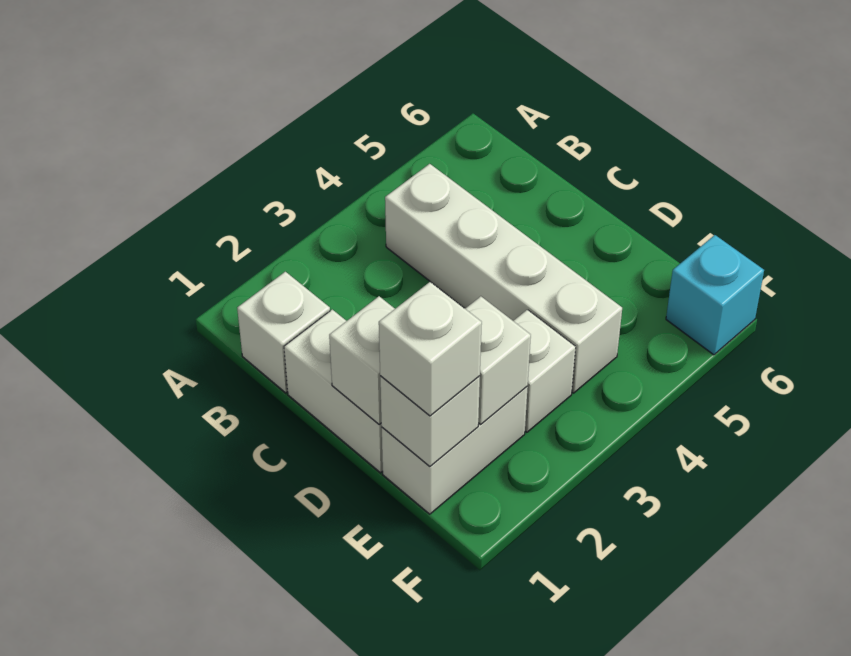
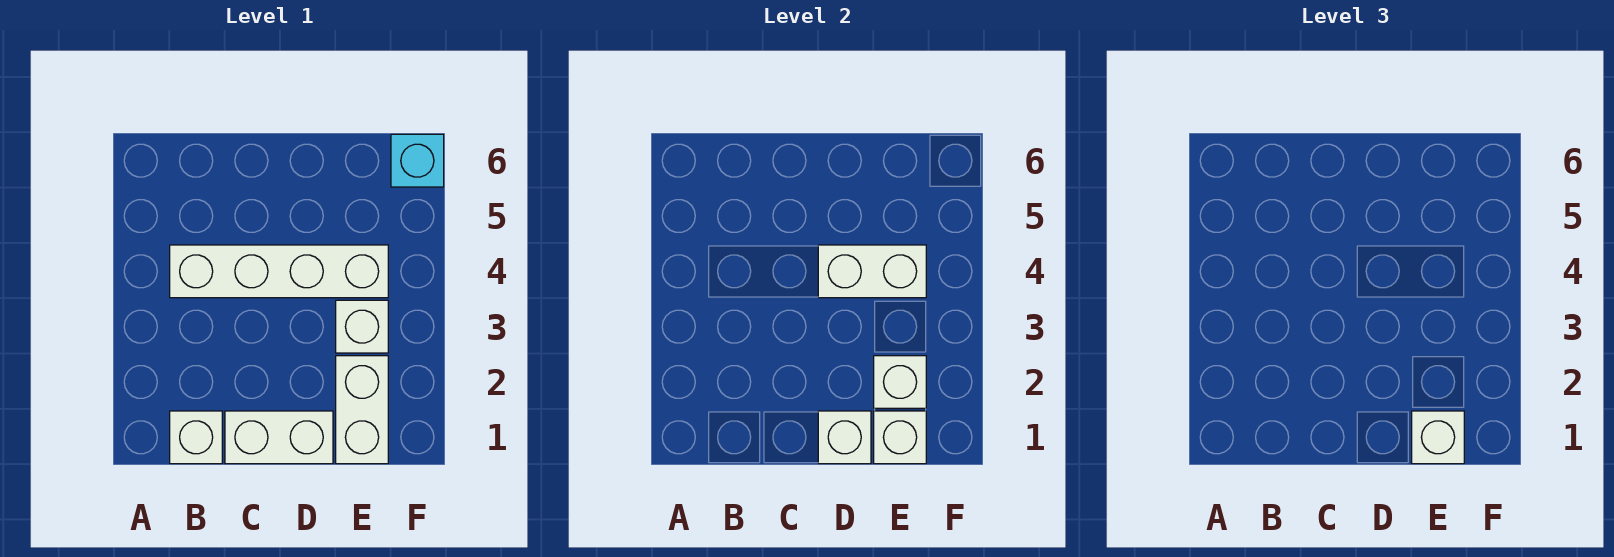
none -> white 1x2 brick [818,245,926,298]

